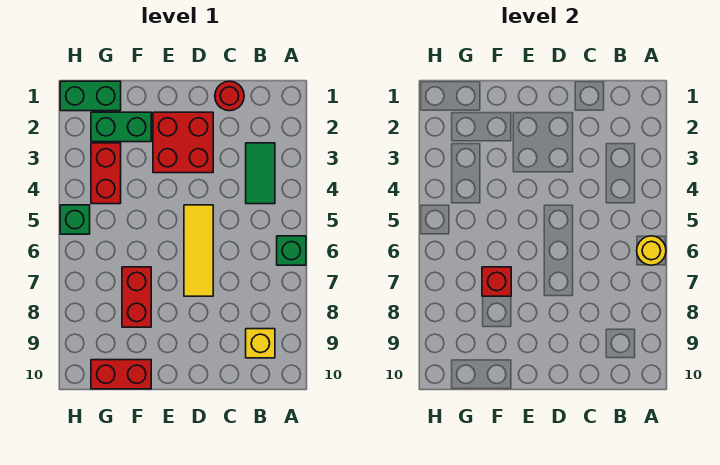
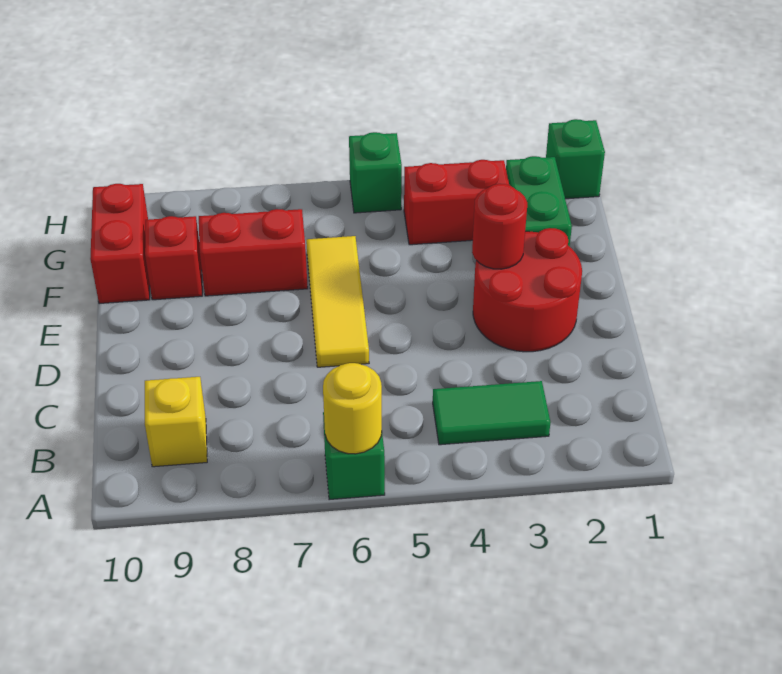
red 1x1 round brick [215,81,244,111] -> red 1x1 round brick moved to [472,184,527,269]
red 2x2 brick [153,112,213,173] -> red 2x2 round brick [473,228,582,352]
yellow 1x3 tile [184,205,213,296] -> yellow 1x3 tile turned to [306,236,369,367]
red 1x1 brick [482,267,511,296] -> red 1x1 brick moved to [145,216,202,300]
green 1x2 brick [60,81,121,111] -> green 1x1 brick [546,119,605,199]

